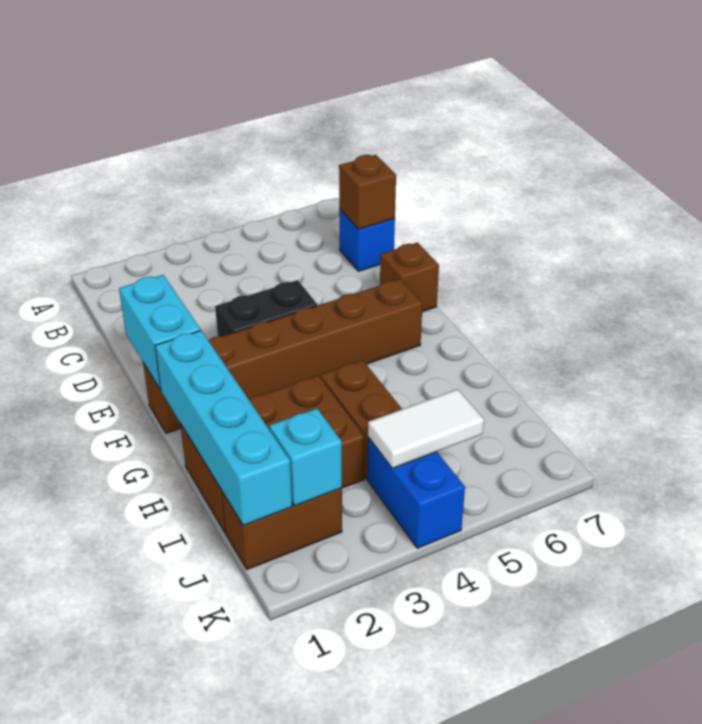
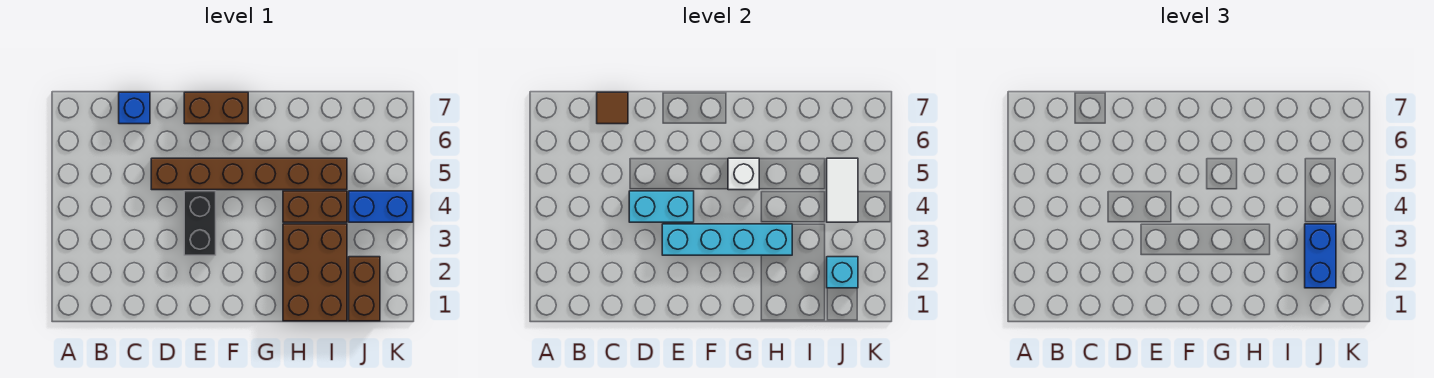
brown 1x1 brick [339,155,396,229] -> brown 1x1 tile [597,92,628,124]
cyan 1x2 brick [119,275,201,390] -> cyan 1x2 brick moved to [629,191,694,222]
brown 1x1 brick [380,243,439,312] -> brown 1x2 brick [184,92,248,124]
brown 1x6 brick [143,279,422,433] -> brown 1x6 brick turned to [151,158,347,190]
cyan 1x4 brick [155,331,292,525] -> cyan 1x4 brick moved to [662,224,792,255]
none -> white 1x1 brick [728,158,759,190]
none -> blue 1x2 brick [1305,224,1336,288]

